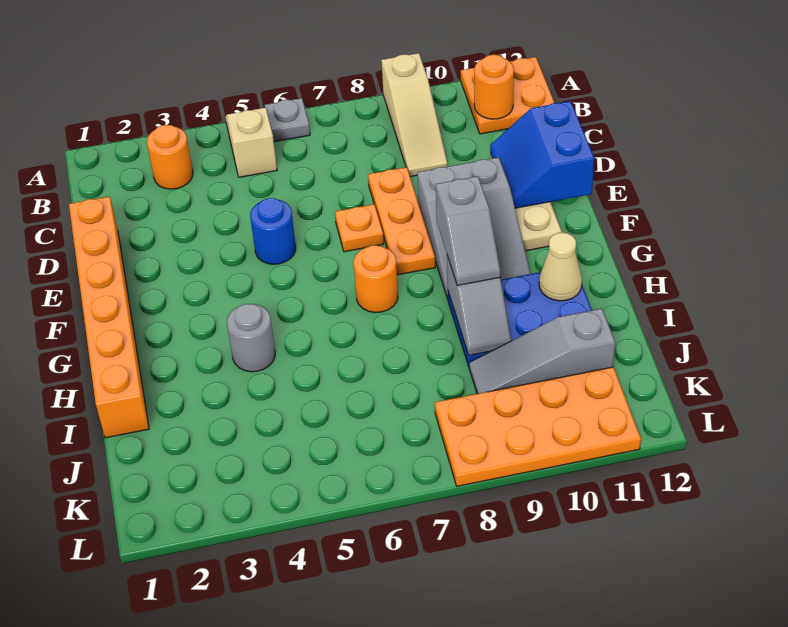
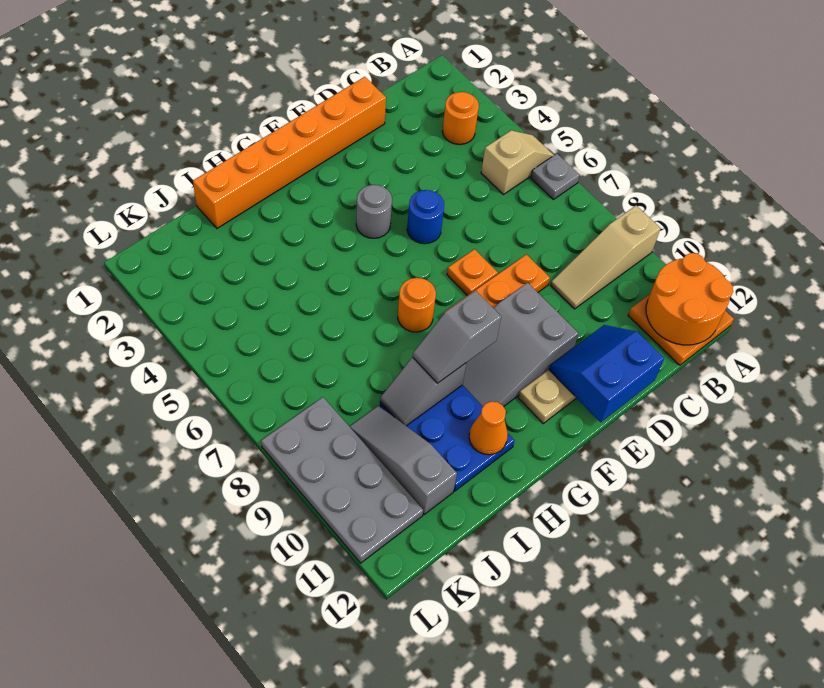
orange 1x1 round brick [474,55,514,119] -> orange 2x2 round brick [646,253,733,345]
grey 1x1 round brick [227,304,275,372] -> grey 1x1 round brick moved to [356,185,392,238]
tan 1x1 cone [539,233,582,301] -> orange 1x1 cone [469,402,508,455]
orange 2x4 plate [435,367,641,486] -> grey 2x4 plate [261,397,423,563]

